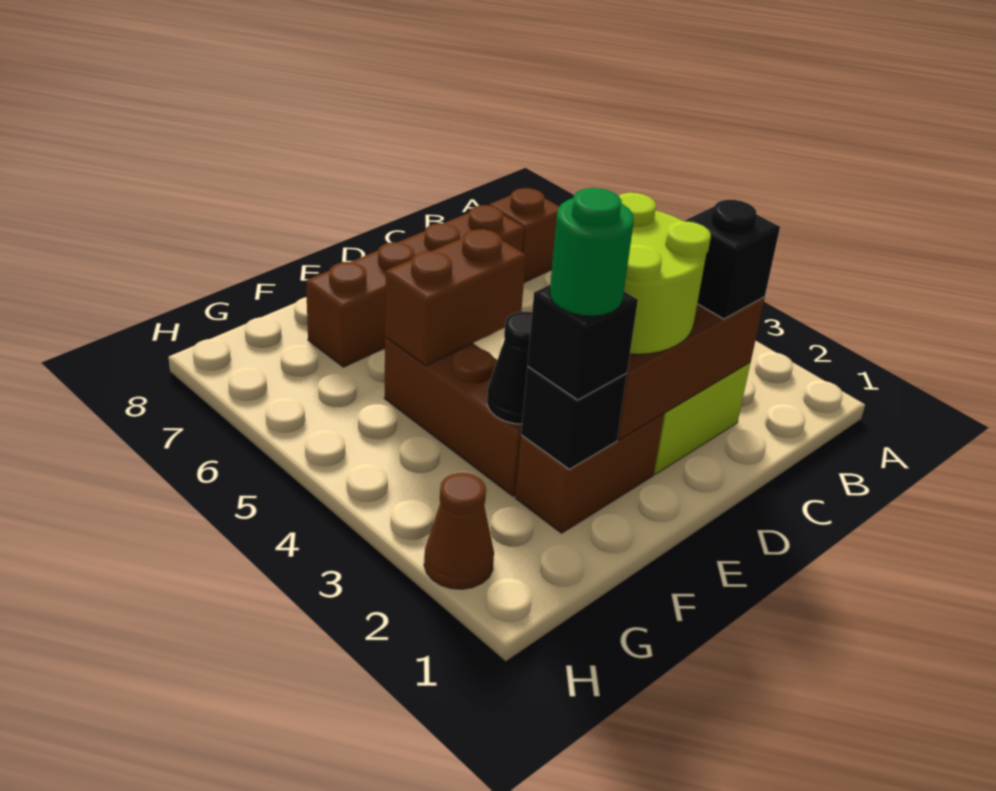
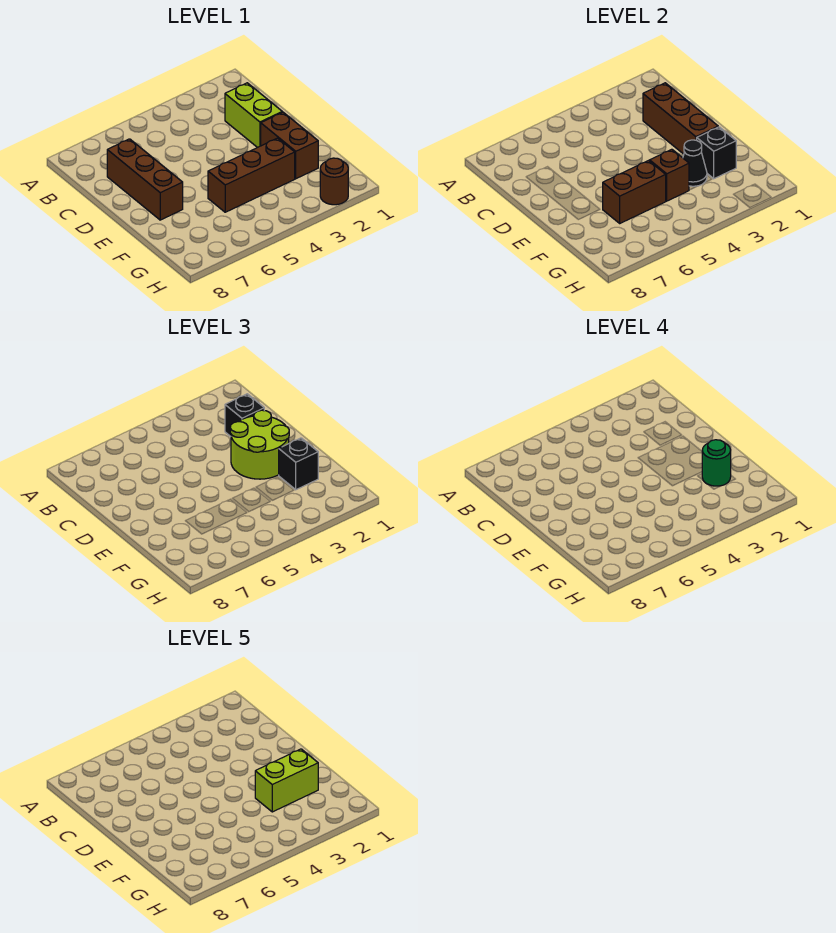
brown 1x1 brick [489,188,559,283] -> brown 1x1 brick moved to [650,149,689,201]
brown 1x4 brick [306,205,524,367] -> brown 1x3 brick [107,139,183,220]
brown 1x2 brick [385,229,526,366] -> brown 1x2 brick turned to [603,161,666,223]
none -> lime 1x2 brick [255,749,318,812]
brown 1x1 cone [424,473,494,589] -> brown 1x1 round brick [320,158,348,205]

